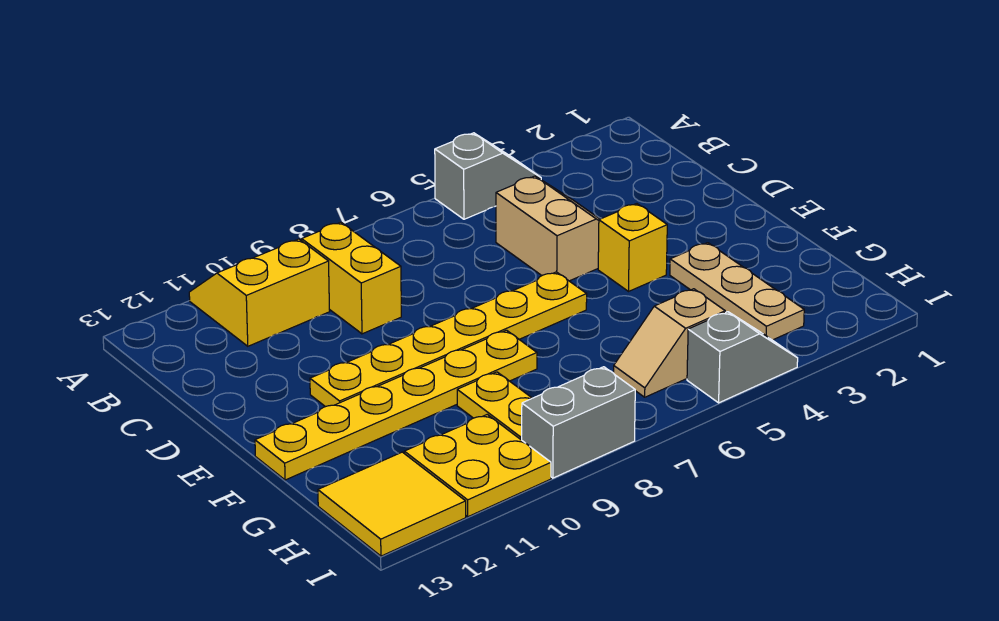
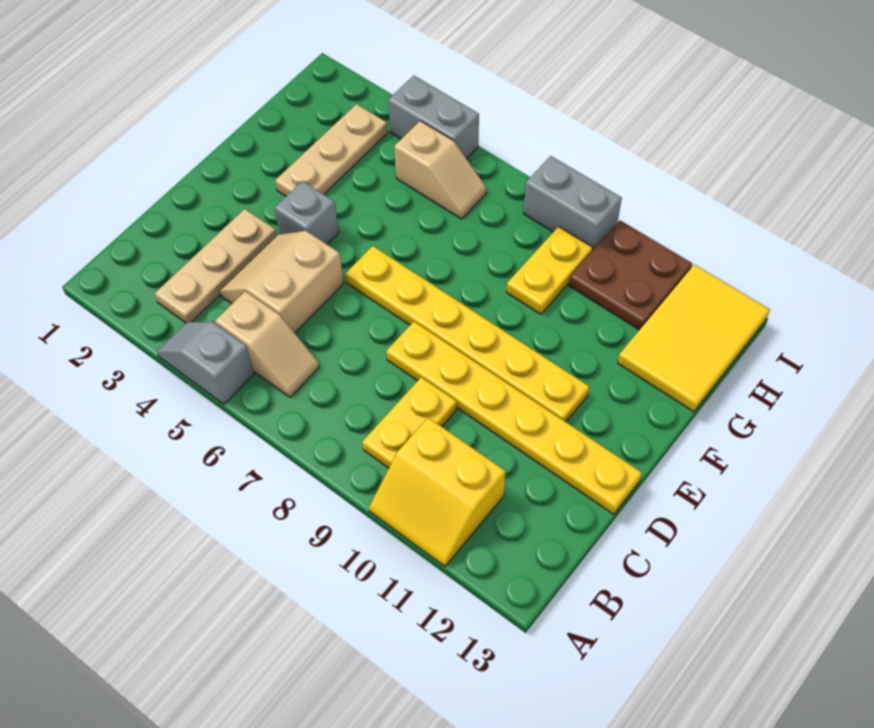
none -> tan 1x3 plate [155,209,277,323]
none -> tan 1x2 slope [215,291,319,397]
yellow 1x2 brick [302,222,401,334] -> yellow 1x2 plate [362,377,457,468]
yellow 1x1 brick [598,204,667,291] -> grey 1x1 brick [274,181,339,244]
yellow 1x6 plate [255,330,537,480] -> yellow 1x6 plate moved to [386,322,642,514]
yellow 2x2 plate [404,415,551,517] -> brown 2x2 plate [569,221,692,330]
yellow 2x2 tile [318,452,466,556] -> yellow 2x3 tile [618,265,770,412]
grey 1x2 slope [687,312,798,403] -> grey 1x2 brick [388,75,479,159]

